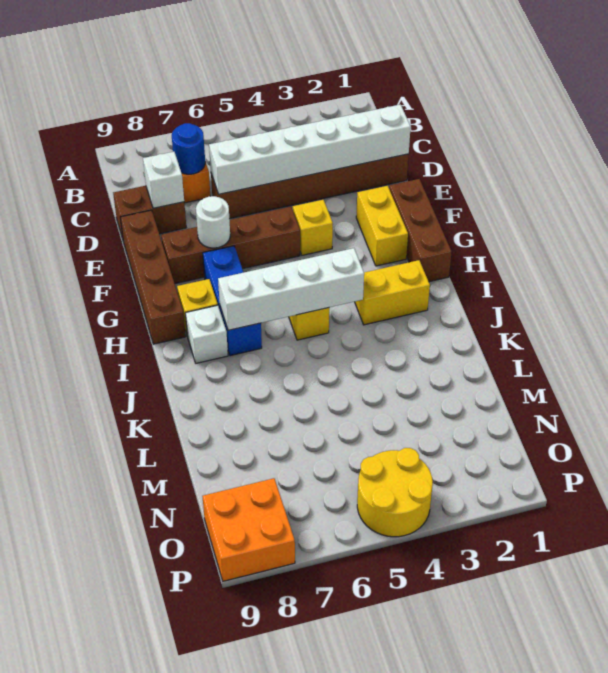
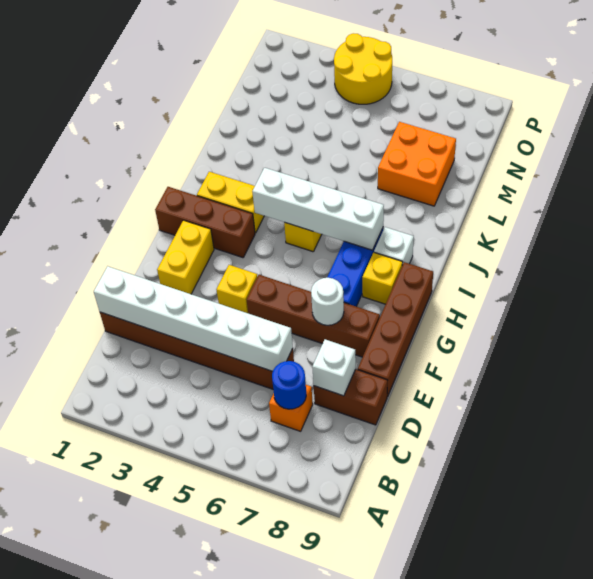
brown 1x3 brick [389,179,452,282] -> brown 1x3 brick turned to [155,187,255,258]
orange 2x2 brick [202,478,295,581] -> orange 2x2 brick moved to [378,122,456,206]

